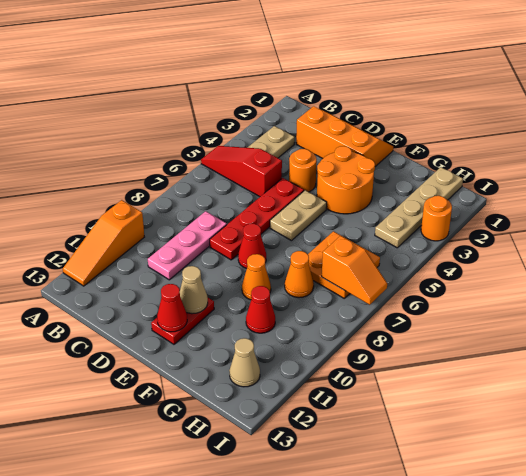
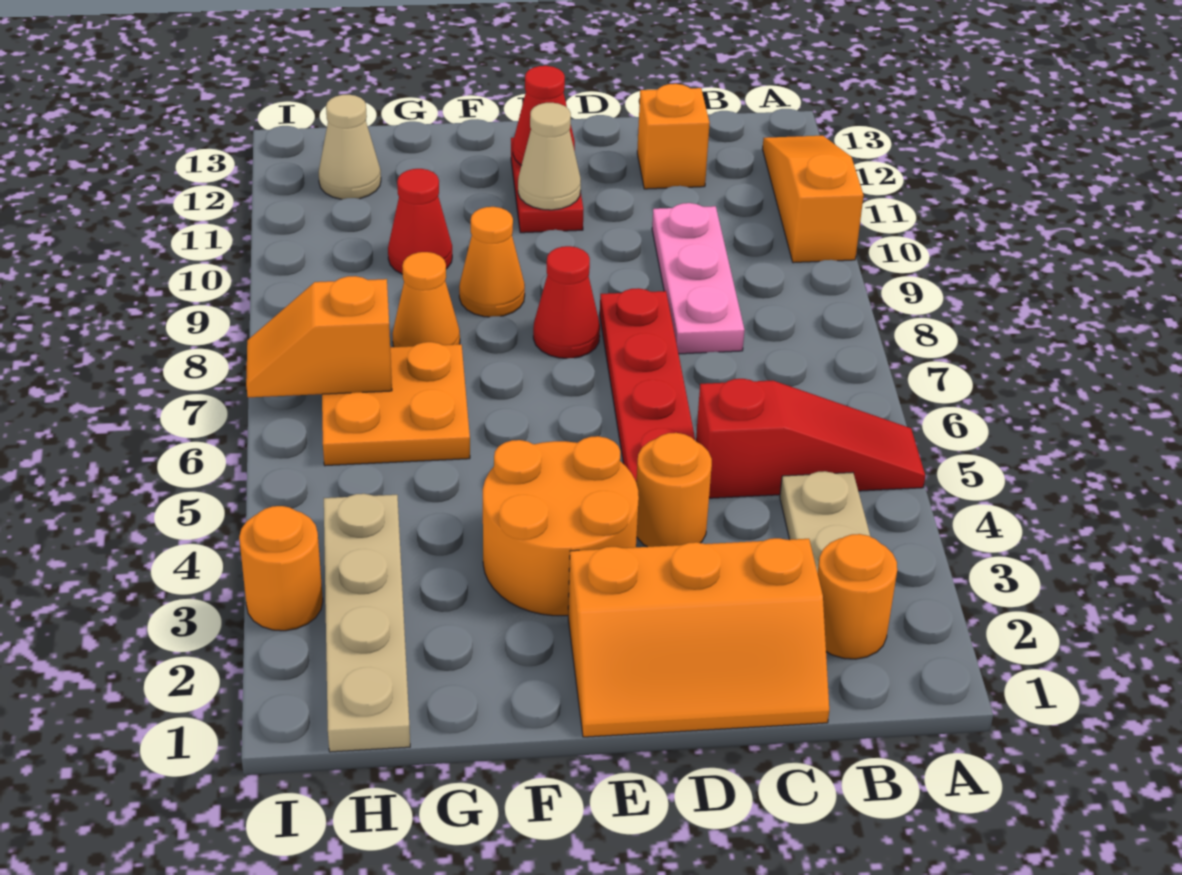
none -> orange 1x1 round brick [818,534,897,659]
none -> orange 1x1 brick [637,84,710,189]
tan 1x2 plate [270,190,327,241] -> none

